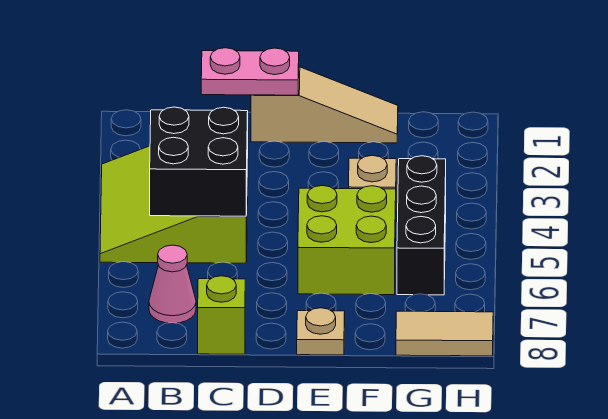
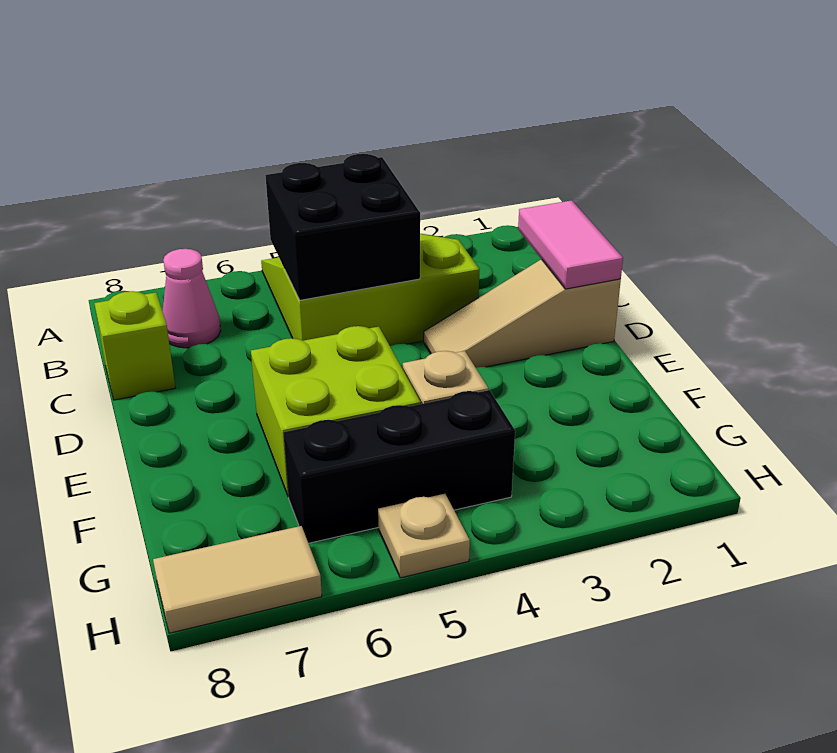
pink 1x2 plate [201,48,299,95] -> pink 1x2 tile [518,200,623,289]
tan 1x3 slope [251,67,398,143] -> tan 1x3 slope turned to [424,260,621,368]
tan 1x1 plate [297,308,345,355] -> tan 1x1 plate moved to [378,494,470,578]
tan 1x2 tile [396,311,493,356] -> tan 1x2 tile turned to [153,526,322,633]

